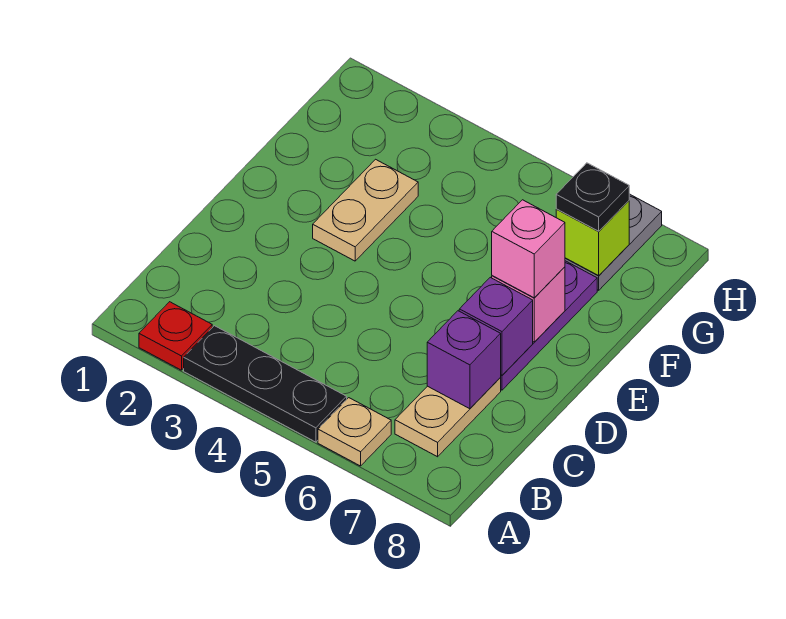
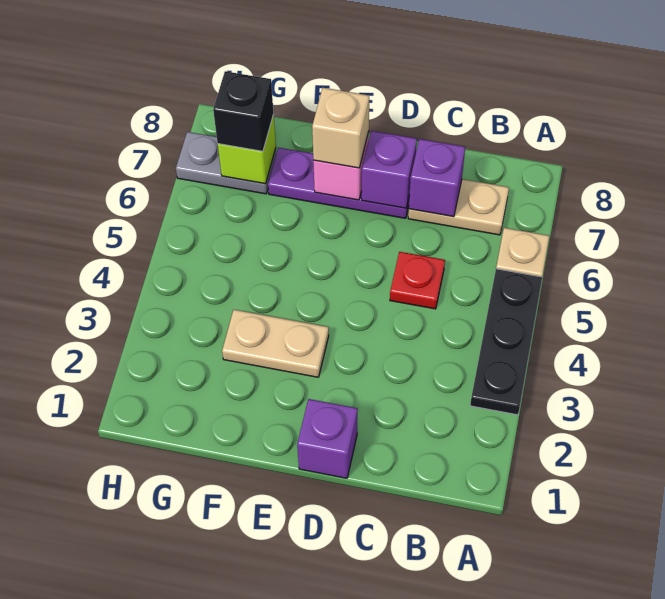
red 1x1 plate [139,302,212,370] -> red 1x1 plate moved to [390,252,445,309]
none -> purple 1x1 brick [297,399,358,478]
pink 1x1 brick [492,200,565,298] -> tan 1x1 brick [312,88,369,168]
black 1x1 plate [556,163,629,231] -> black 1x1 brick [213,71,274,151]

